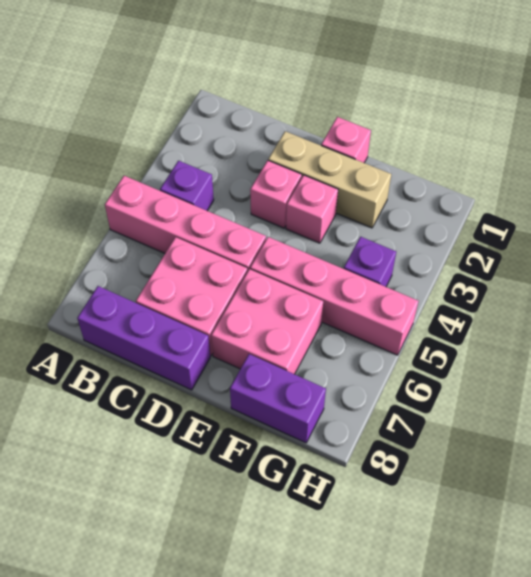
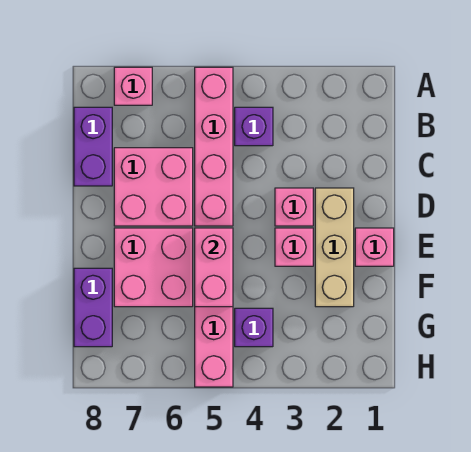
none -> pink 1x1 brick [114,67,152,105]
purple 1x3 brick [77,286,210,390] -> purple 1x2 brick [74,107,112,186]
none -> pink 1x2 brick [195,228,233,307]

